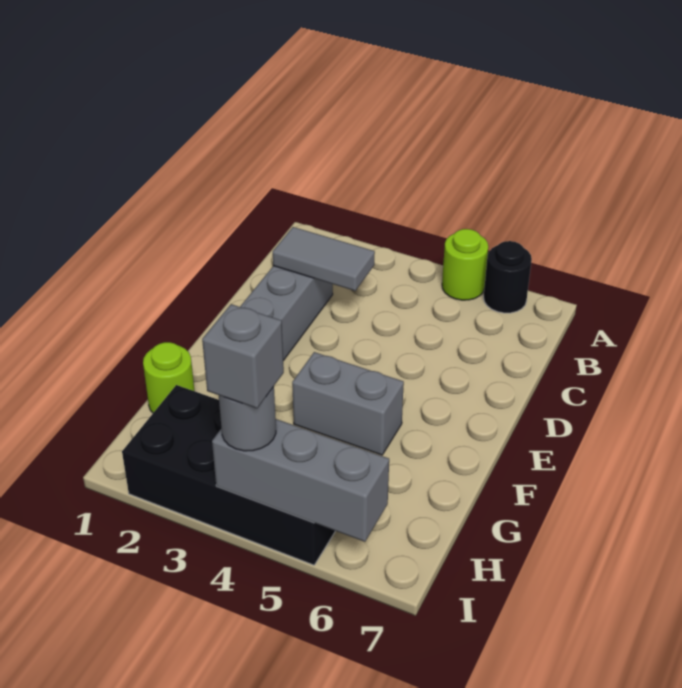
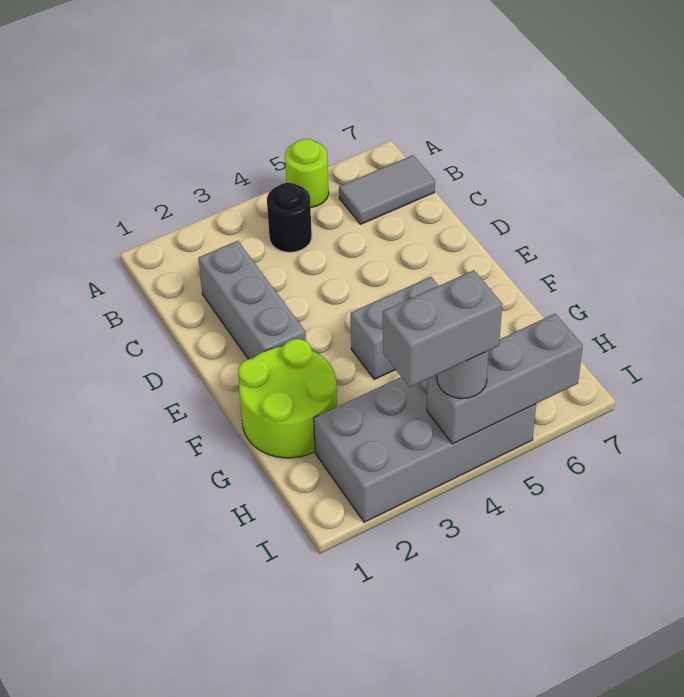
black 1x1 round brick [484,241,532,313] -> black 1x1 round brick moved to [267,183,312,252]
grey 1x2 tile [273,227,375,291] -> grey 1x2 tile moved to [339,155,435,224]
lime 1x1 round brick [143,342,194,413] -> lime 2x2 round brick [238,339,337,458]
black 2x4 brick [122,385,335,565] -> grey 2x4 brick [314,377,536,522]
grey 1x1 brick [202,304,284,408] -> grey 1x2 brick [383,270,502,387]

